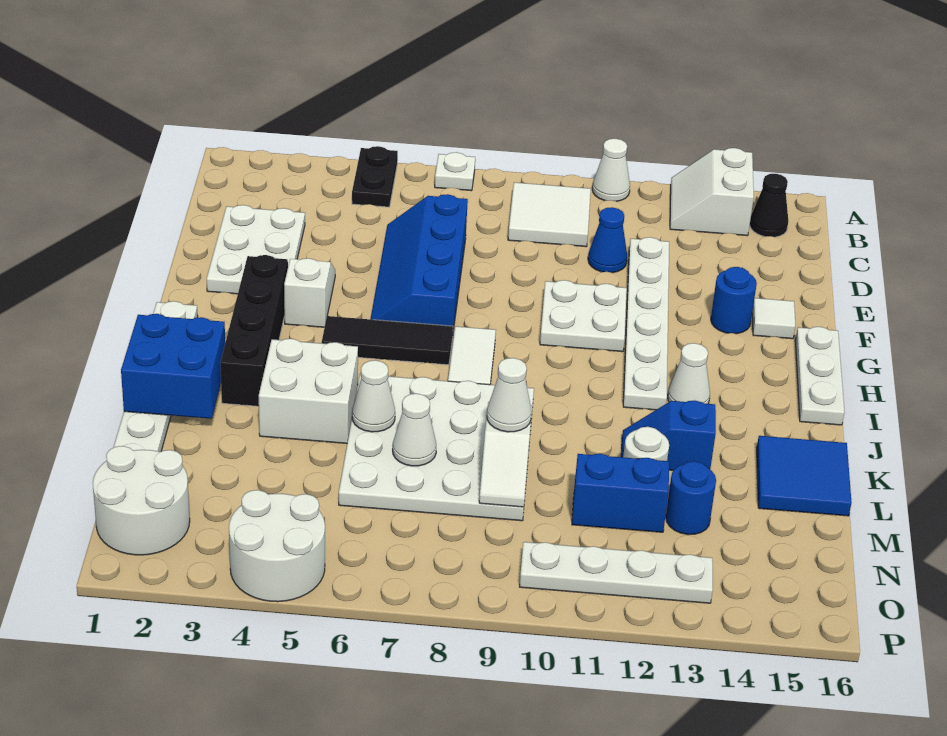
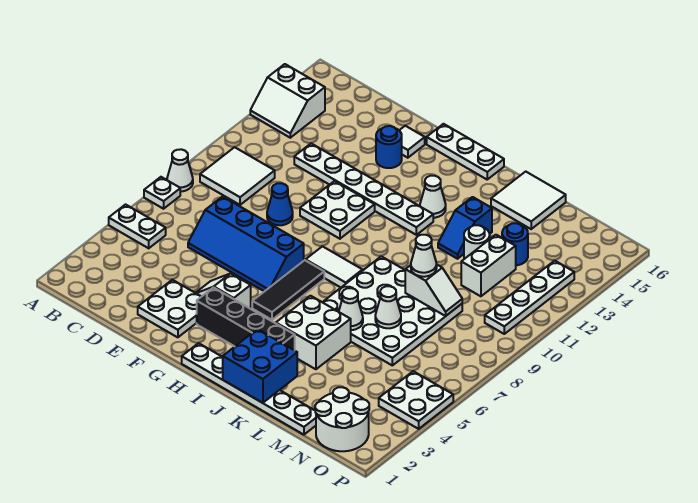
black 1x2 plate [352,146,398,207] -> white 1x2 plate [109,205,166,248]
white 1x1 cone [592,139,630,201] -> white 1x1 cone moved to [167,149,193,191]
black 1x1 cone [750,174,788,237] -> none
white 2x3 plate [207,205,305,294] -> white 2x2 plate [138,280,201,337]
blue 1x1 cone [588,207,627,273] -> blue 1x1 cone moved to [267,183,293,225]
blue 2x2 tile [757,436,852,516] -> white 2x2 tile [491,172,566,229]
blue 1x2 brick [572,454,669,532] -> white 1x2 brick [461,235,516,296]
white 2x2 round brick [229,490,325,602] -> white 2x2 plate [379,371,453,429]

